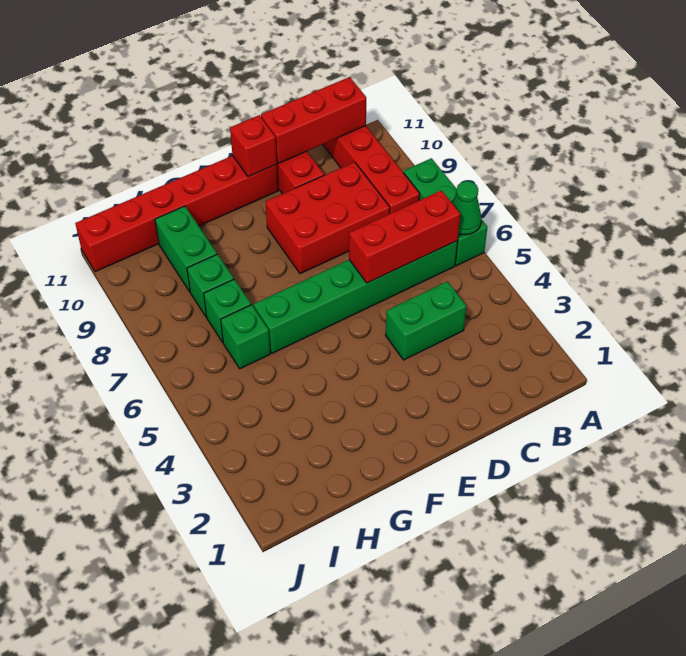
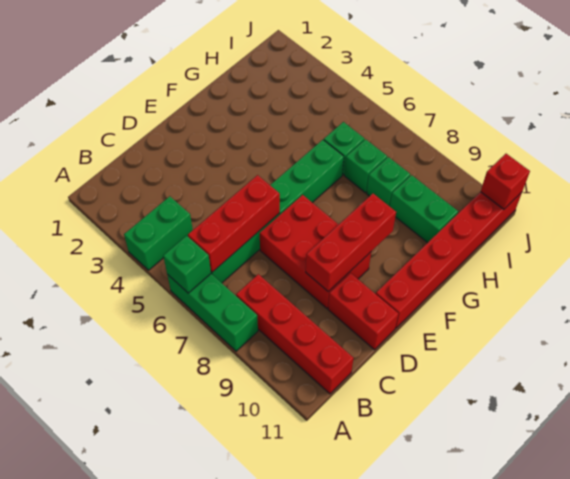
green 1x1 cone [452,181,482,235] -> green 1x1 brick [163,236,211,293]
red 1x3 brick [261,77,366,163] -> red 1x3 brick moved to [306,194,396,292]
green 1x2 brick [385,281,466,360] -> green 1x2 brick moved to [124,196,193,270]
red 2x3 brick [265,162,390,274] -> red 2x3 brick turned to [260,195,371,308]
red 1x1 brick [230,115,277,177] -> red 1x1 brick moved to [481,154,530,209]

